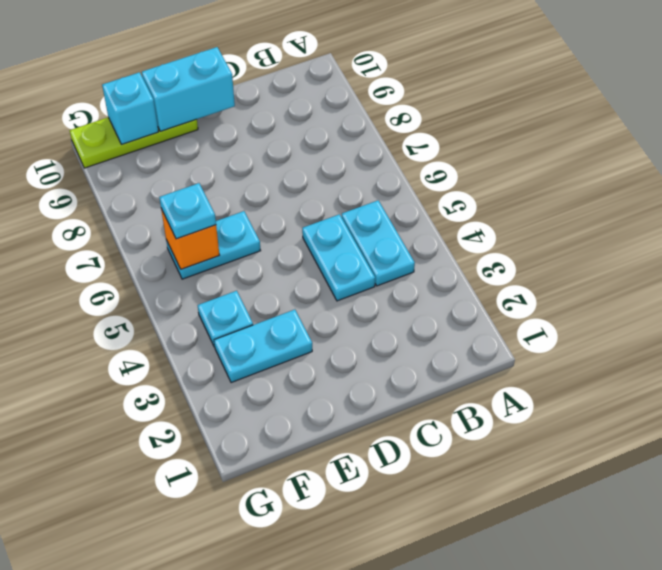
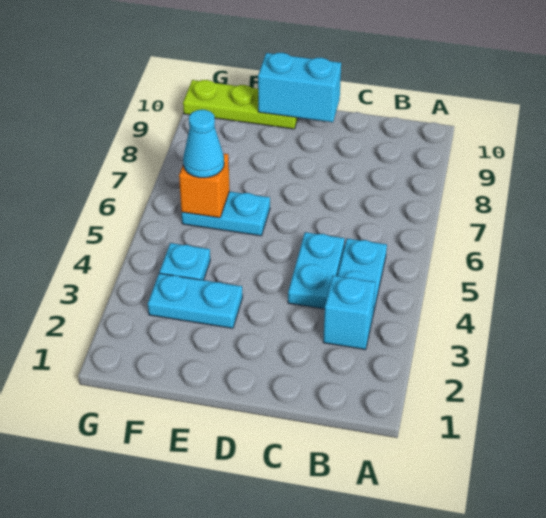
cyan 1x1 plate [159,183,216,239] -> cyan 1x1 cone [183,110,224,178]
cyan 1x1 brick [102,72,158,144] -> cyan 1x1 brick moved to [323,275,375,350]

